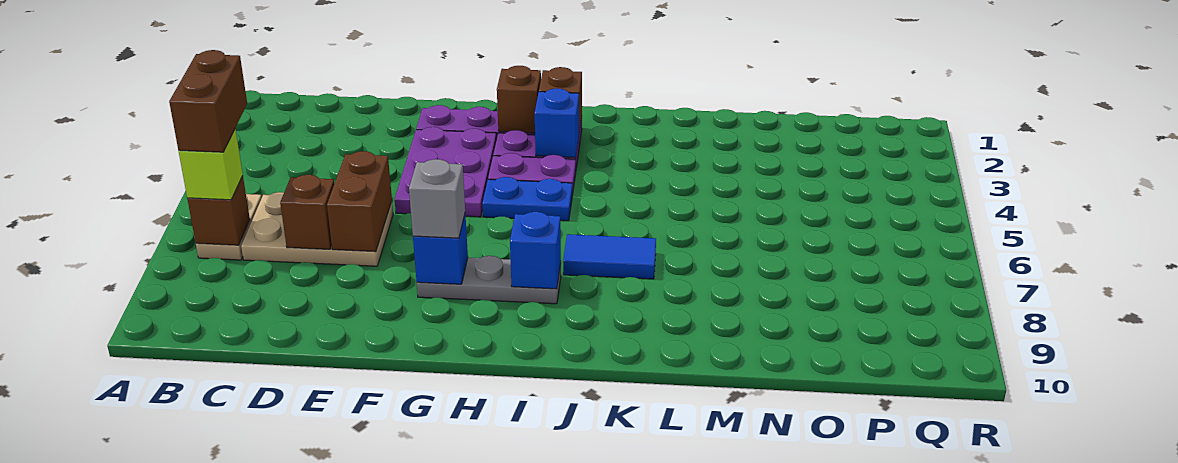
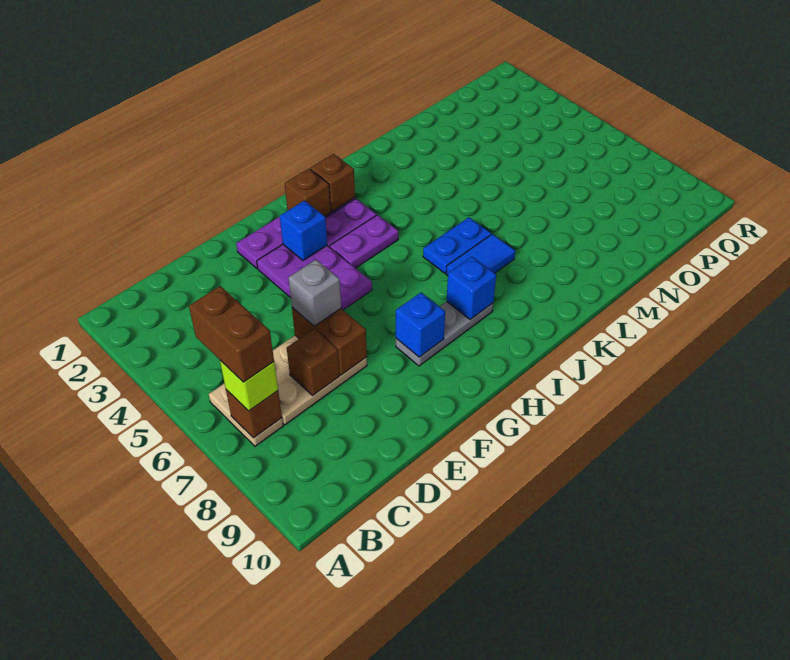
grey 1x1 brick [409,159,465,238] -> grey 1x1 brick moved to [288,260,341,326]
blue 1x2 plate [482,177,572,221] -> blue 1x2 plate moved to [423,217,491,273]
blue 1x1 brick [535,88,579,158] -> blue 1x1 brick moved to [280,201,327,261]

